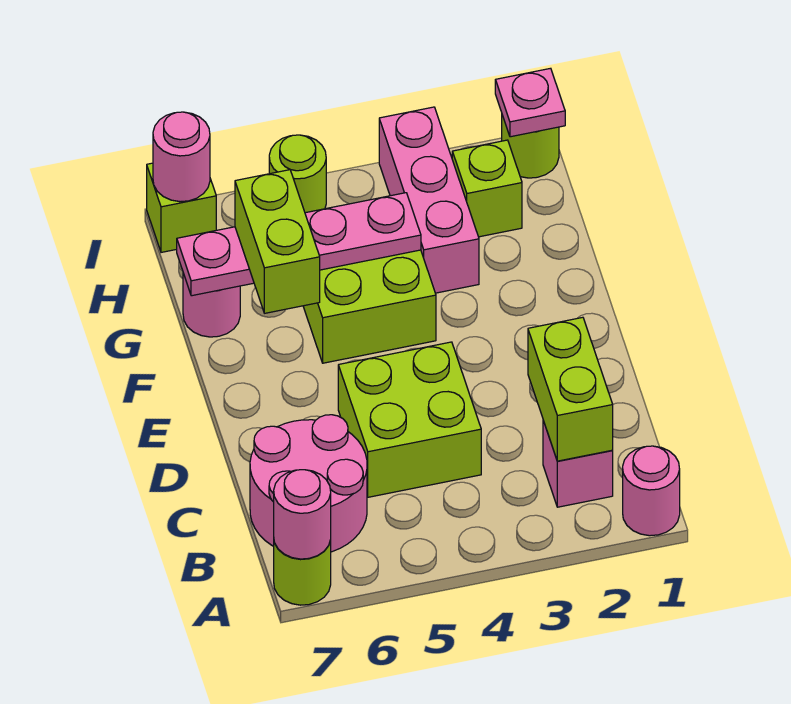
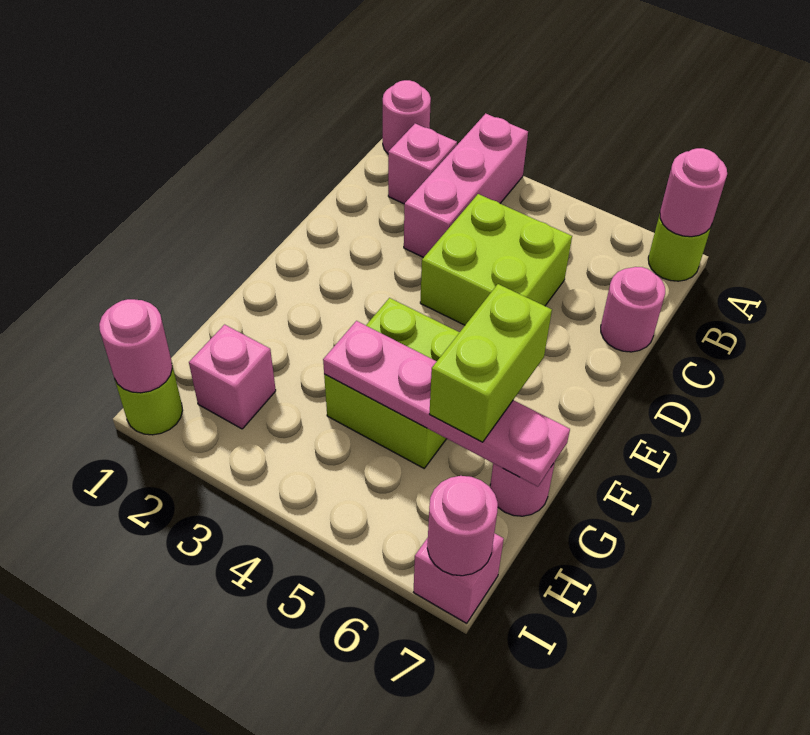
lime 1x2 brick [528,317,613,461] -> none
pink 2x2 round brick [250,415,367,552] -> pink 1x1 round brick [601,267,665,352]
pink 1x3 brick [379,107,479,293] -> pink 1x3 brick moved to [404,113,528,258]
lime 1x1 brick [452,140,522,237] -> pink 1x1 brick [189,325,276,429]
pink 1x1 plate [495,68,565,137] -> pink 1x1 round brick [99,299,172,393]
lime 1x1 round brick [269,135,326,213] -> none
lime 1x1 brick [147,163,216,252] -> pink 1x1 brick [414,533,504,623]

